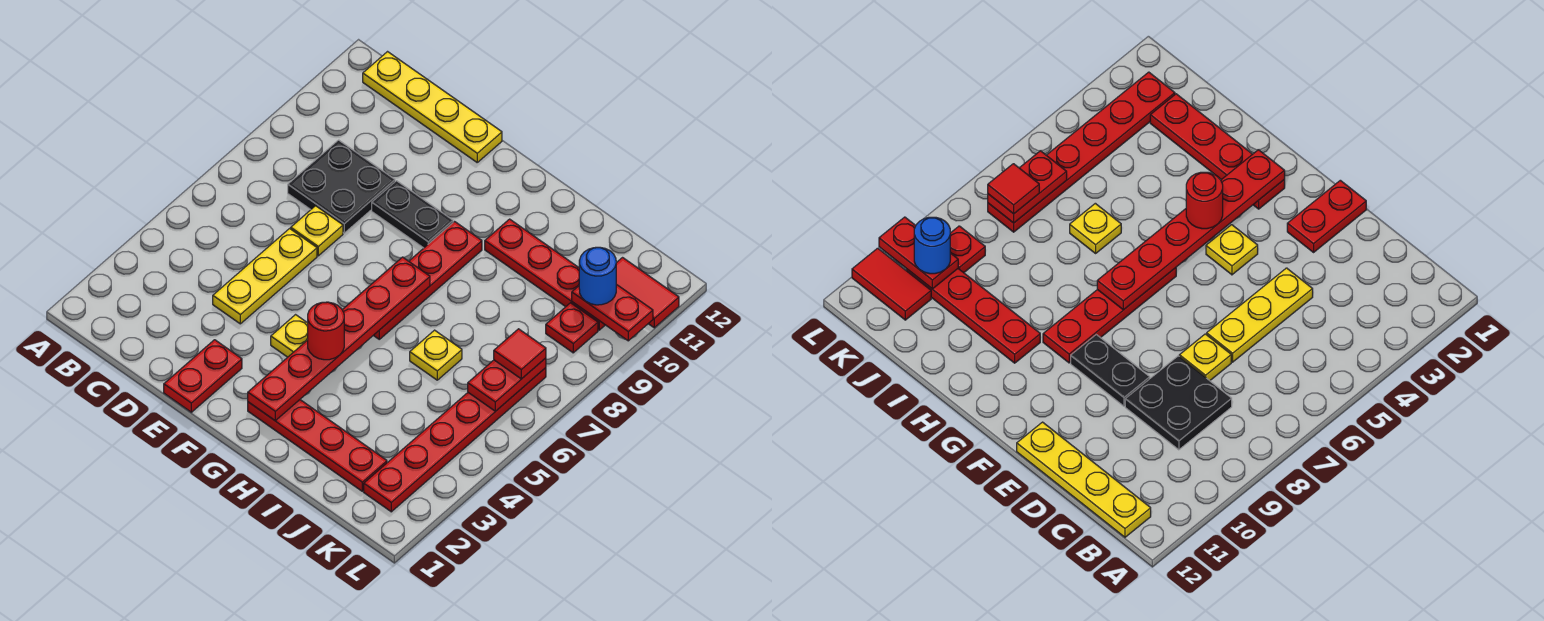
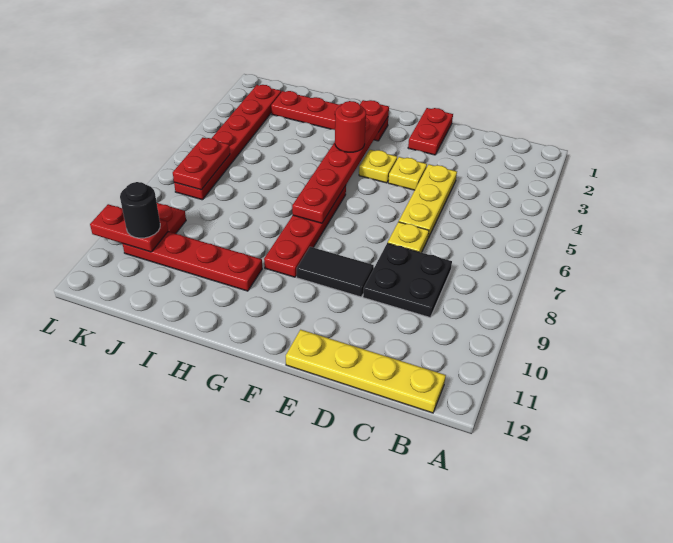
black 1x2 plate [372,181,453,248] -> black 1x2 tile [297,247,374,297]
yellow 1x1 plate [410,330,462,380] -> yellow 1x1 plate moved to [388,157,427,190]
red 1x1 tile [494,329,546,379] -> none
blue 1x1 round brick [579,247,616,305] -> black 1x1 round brick [120,182,160,238]
red 1x2 tile [616,258,679,328] -> none

